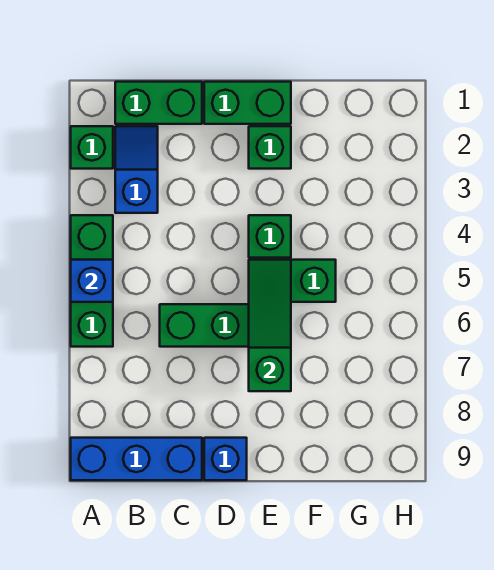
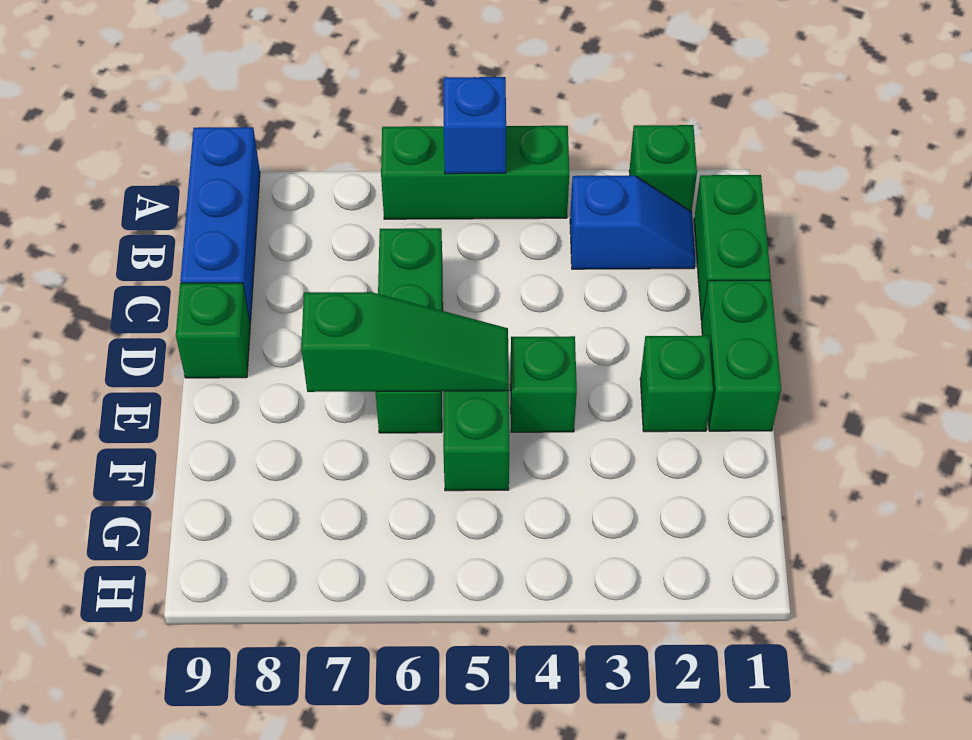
blue 1x1 brick [204,438,247,480] -> green 1x1 brick [176,283,250,378]

